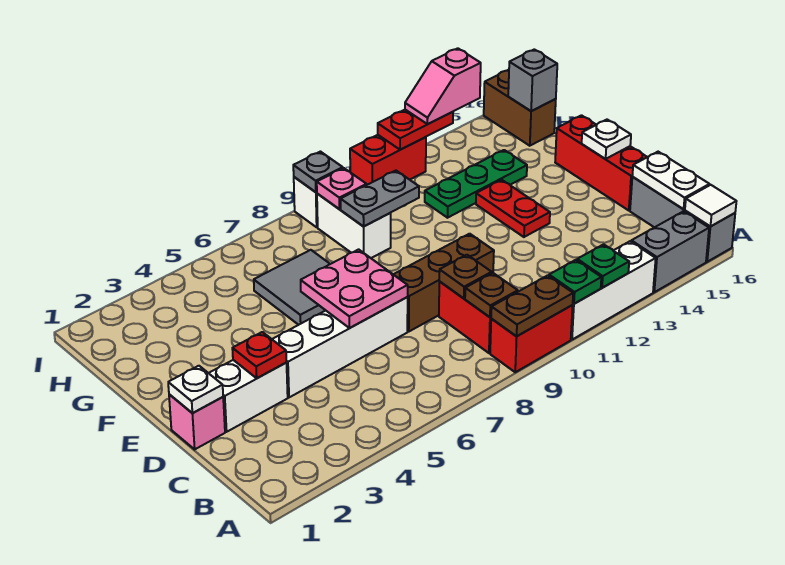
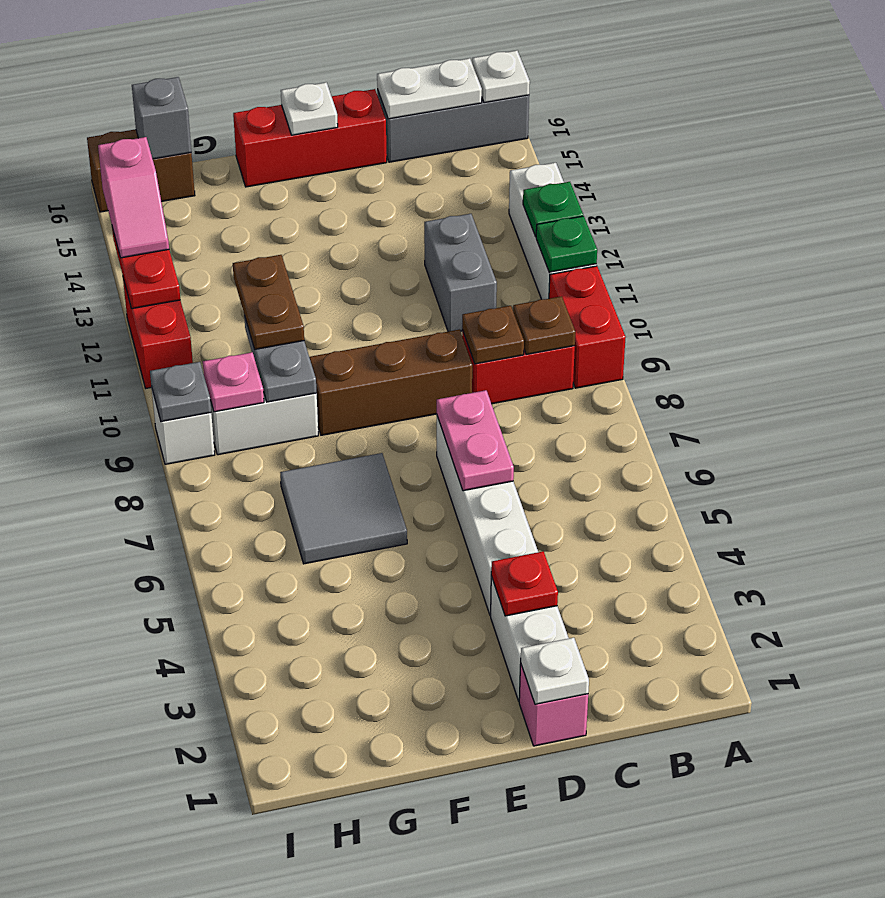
brown 1x2 plate [491,275,573,336] -> brown 1x2 plate moved to [233,255,304,349]
grey 1x2 brick [631,211,709,292] -> grey 1x2 brick moved to [424,214,497,331]
white 1x1 tile [685,185,736,226] -> white 1x1 plate [472,51,530,103]
pink 2x2 plate [301,249,408,328] -> pink 1x2 plate [437,390,514,491]
brown 1x3 brick [393,234,494,331] -> brown 1x3 brick turned to [309,330,472,435]
red 1x2 plate [476,180,550,237] -> none
green 1x3 plate [425,150,527,218] -> none

